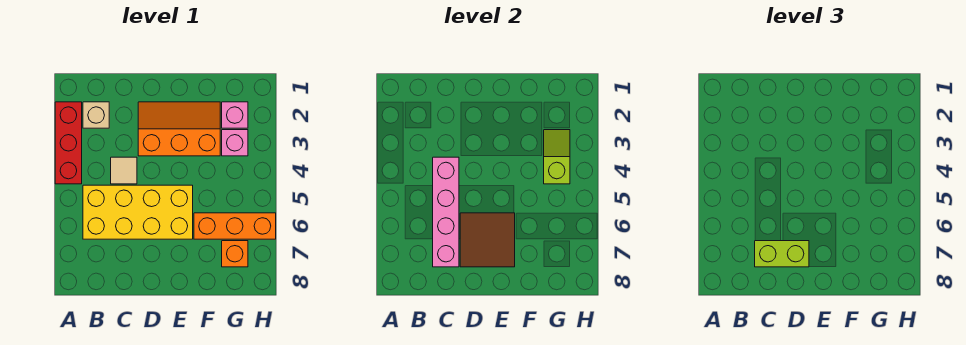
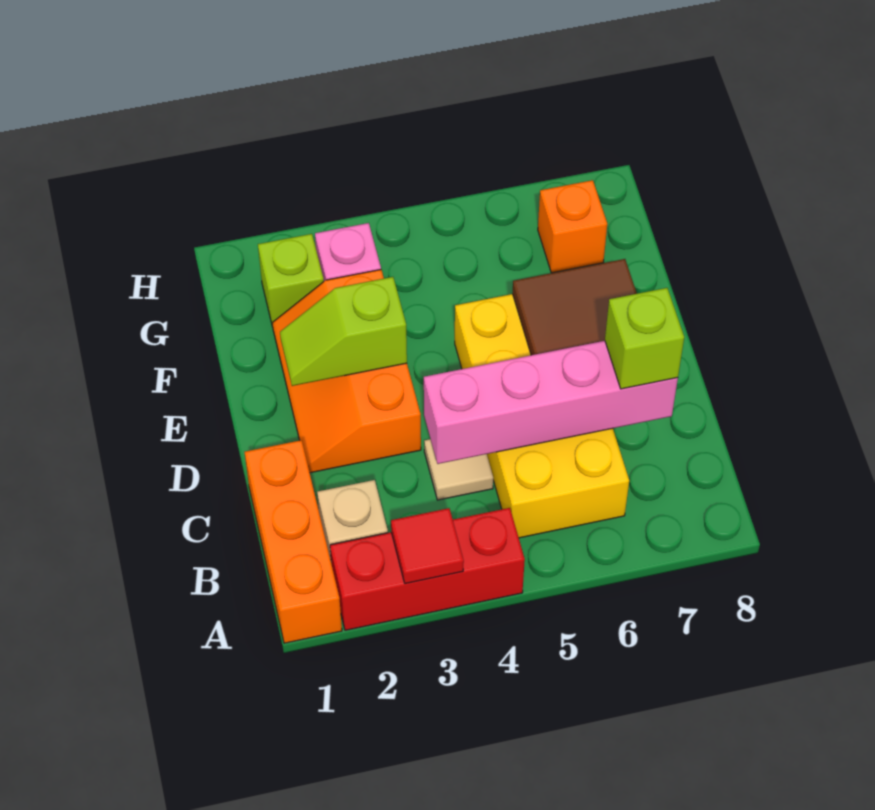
none -> red 1x1 tile [391,508,464,583]
lime 1x2 brick [755,241,809,267] -> lime 1x1 brick [605,288,684,389]
orange 1x3 brick [194,213,276,239] -> orange 1x3 brick moved to [245,440,342,643]
pink 1x1 brick [222,102,248,128] -> lime 1x1 brick [258,234,324,327]
lime 1x2 slope [544,130,570,184] -> lime 1x2 slope moved to [280,277,407,386]

